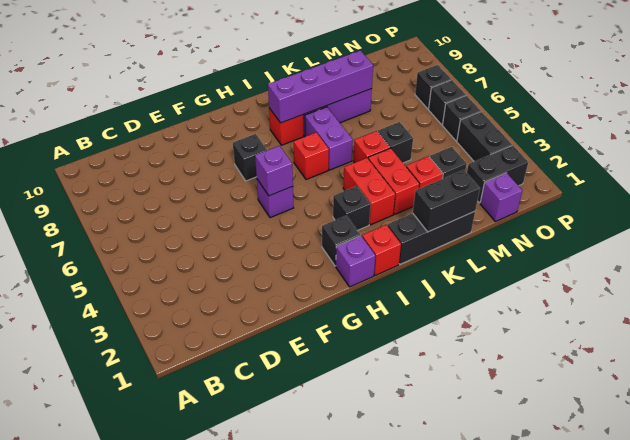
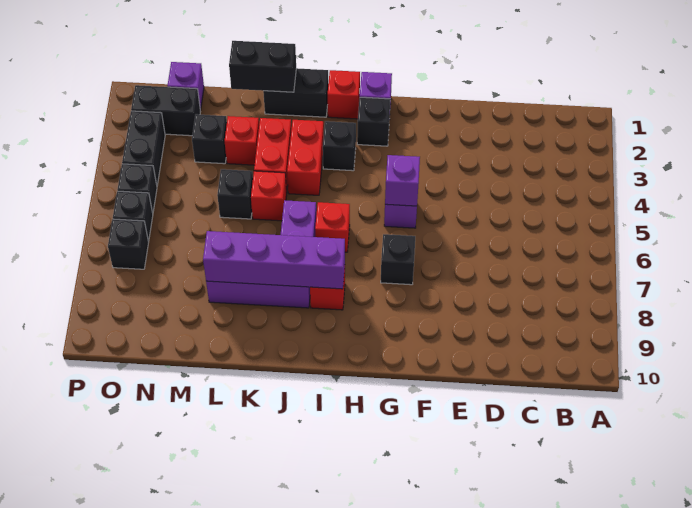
black 1x3 brick [387,211,475,264] -> black 1x2 brick [263,68,328,117]

